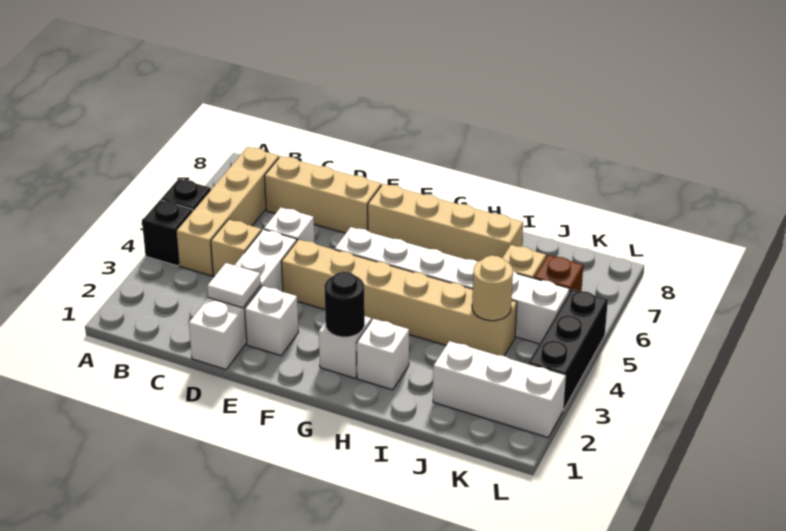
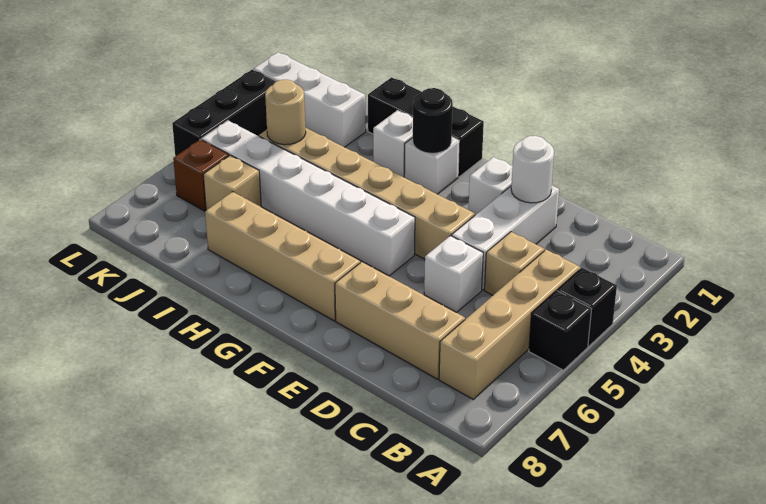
white 1x4 brick [189,229,297,369] -> white 1x3 brick [452,186,559,290]
white 1x1 tile [207,263,261,308] -> white 1x1 round brick [511,136,554,203]
none -> black 1x3 brick [368,77,484,177]

